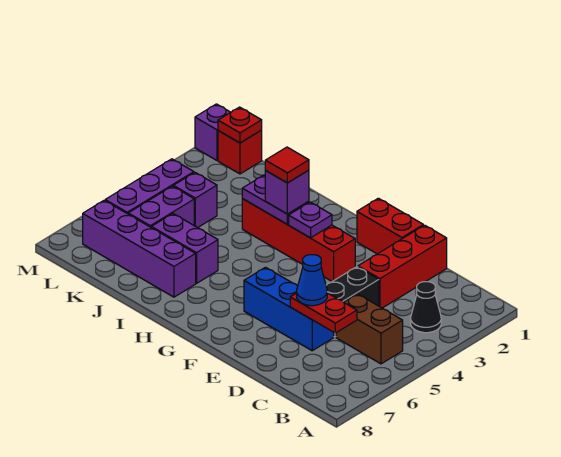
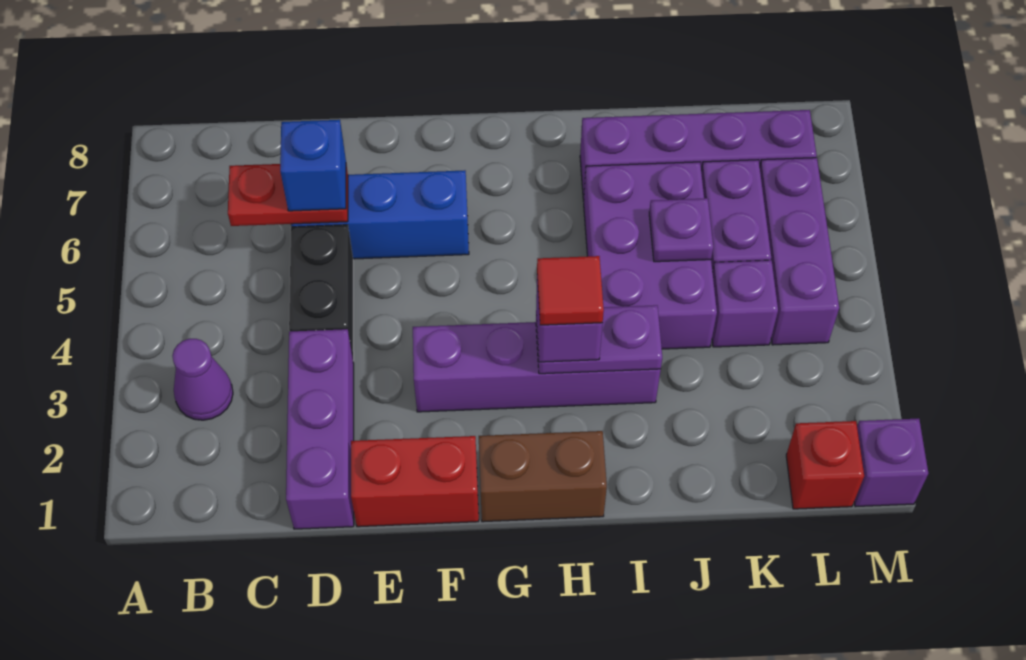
black 1x1 cone [411,282,441,333] -> purple 1x1 cone [172,339,233,420]
brown 1x2 brick [336,294,403,364] -> brown 1x2 brick moved to [479,431,607,522]
red 1x3 brick [358,225,447,308] -> purple 1x3 brick [286,329,354,529]
blue 1x1 cone [297,255,327,306] -> blue 1x1 brick [280,120,346,211]
red 1x4 brick [242,199,355,281] -> purple 1x4 brick [413,322,661,412]
purple 1x1 plate [289,202,332,238] -> purple 1x1 plate moved to [649,198,713,262]
purple 1x2 brick [151,214,218,283] -> purple 2x3 brick [584,162,717,349]
red 1x1 plate [218,107,262,143] -> none

